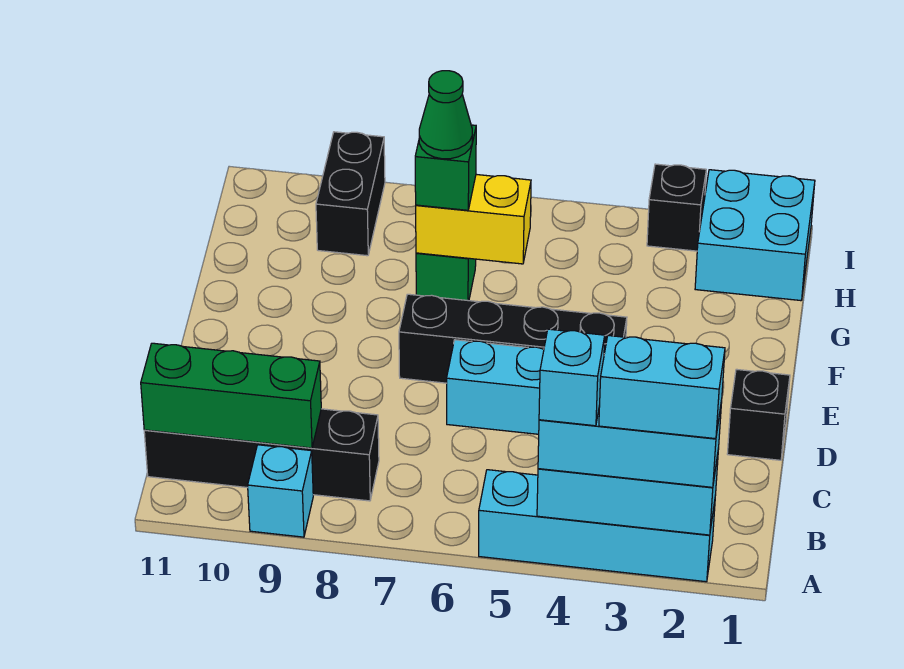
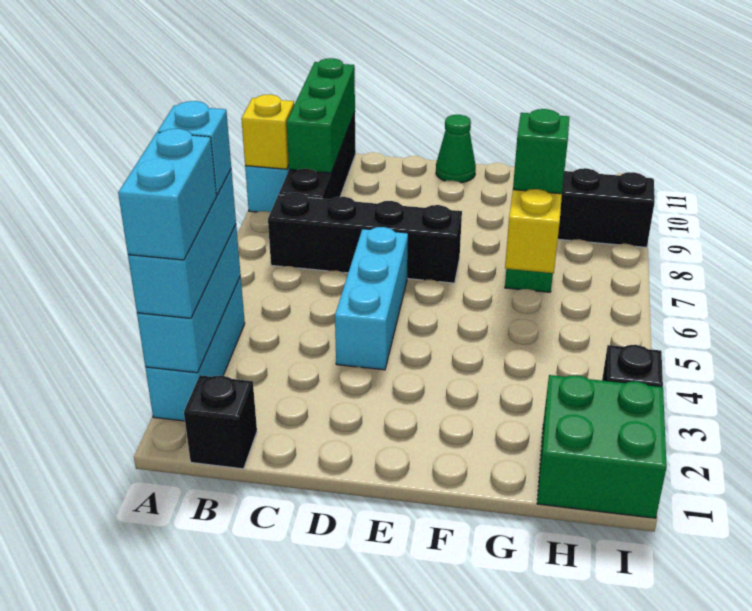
cyan 1x4 brick [479,470,715,582] -> cyan 1x3 brick [146,276,245,421]
none -> yellow 1x1 brick [241,94,294,169]
black 1x1 brick [727,369,790,460] -> black 1x1 brick moved to [184,375,257,469]
black 1x4 brick [399,294,627,383] -> black 1x4 brick turned to [268,193,462,283]
green 1x1 cone [419,71,472,159] -> green 1x1 cone moved to [436,115,476,183]
cyan 2x2 brick [695,170,815,301] -> green 2x2 brick [537,375,667,518]

